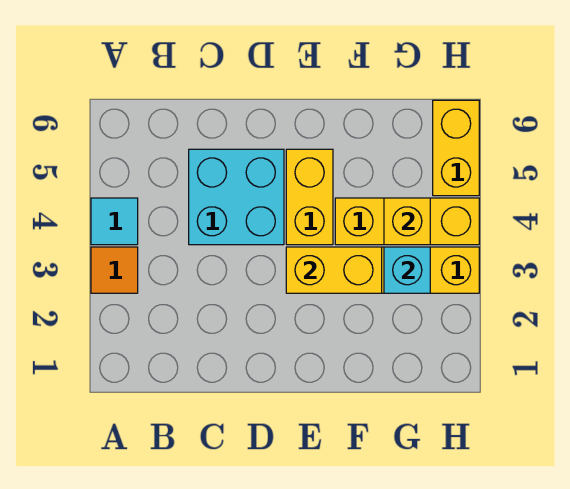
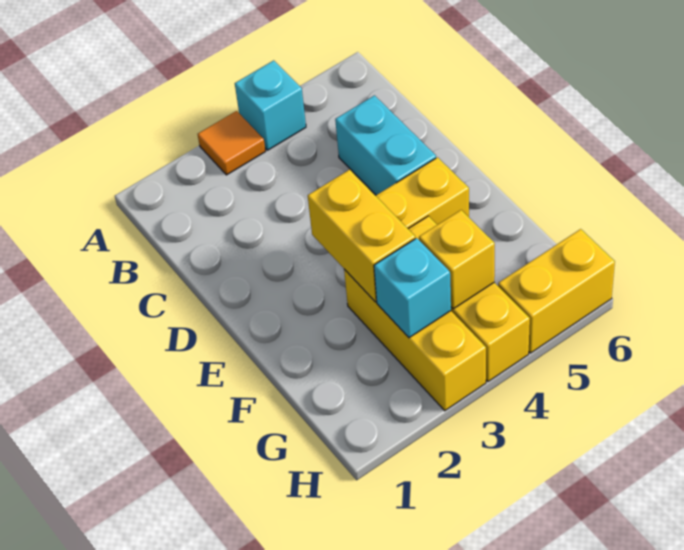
cyan 1x1 tile [91,198,138,245] -> cyan 1x1 brick [235,60,306,150]
cyan 2x2 brick [189,149,284,245] -> cyan 1x2 brick [335,95,436,195]

